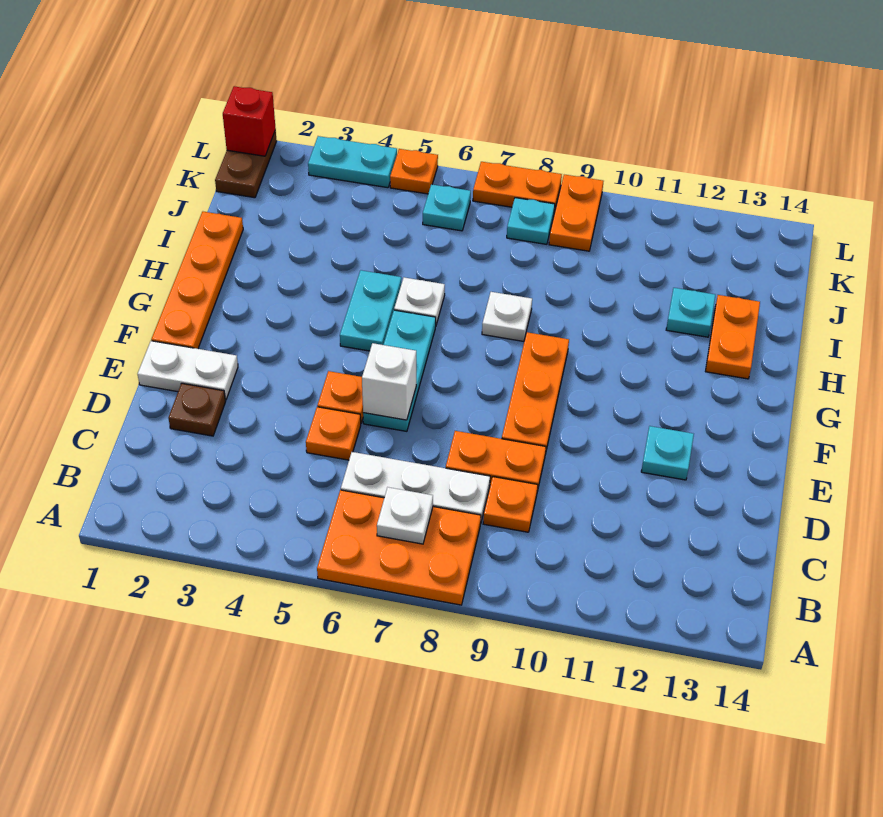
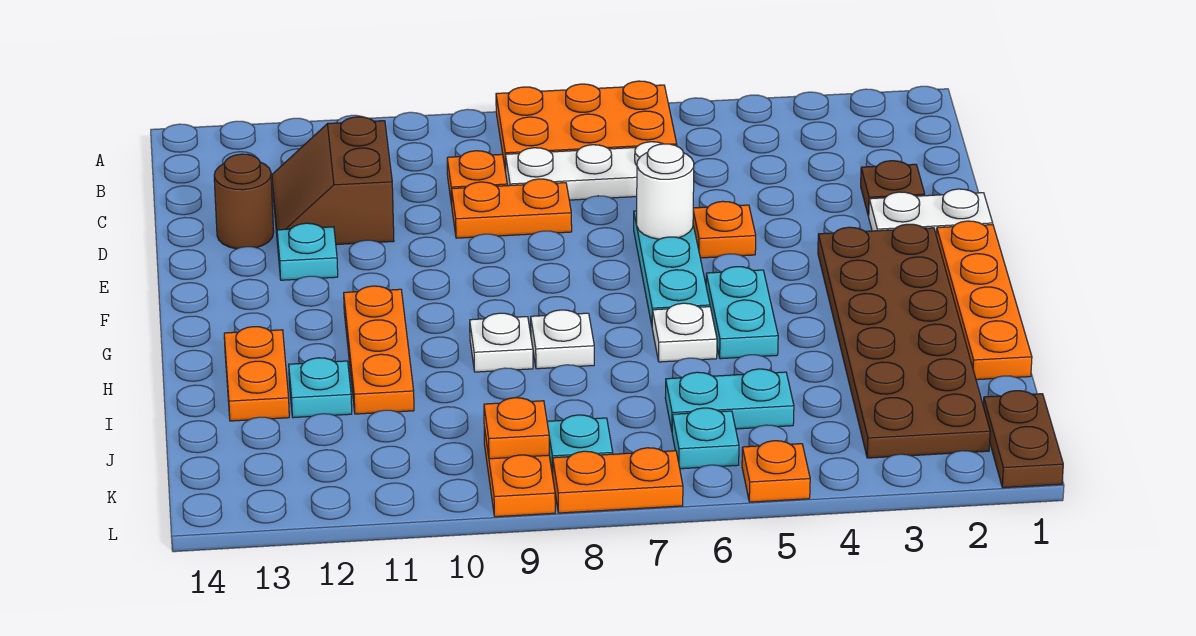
white 1x1 plate [377,487,433,544] -> white 1x1 plate moved to [470,313,533,372]
none -> brown 2x2 slope [272,117,394,245]
orange 1x1 plate [306,407,361,460] -> orange 1x1 plate moved to [484,398,549,459]
none -> brown 1x1 round brick [214,154,274,249]
white 1x1 brick [362,343,416,420] -> white 1x1 round brick [637,144,694,239]
orange 1x3 plate [502,332,569,453] -> orange 1x3 plate moved to [344,286,414,414]
none -> brown 2x6 plate [818,224,990,458]
red 1x1 brick [223,86,276,156] -> none
cyan 1x2 plate [308,136,397,188] -> cyan 1x2 plate moved to [665,369,794,430]

